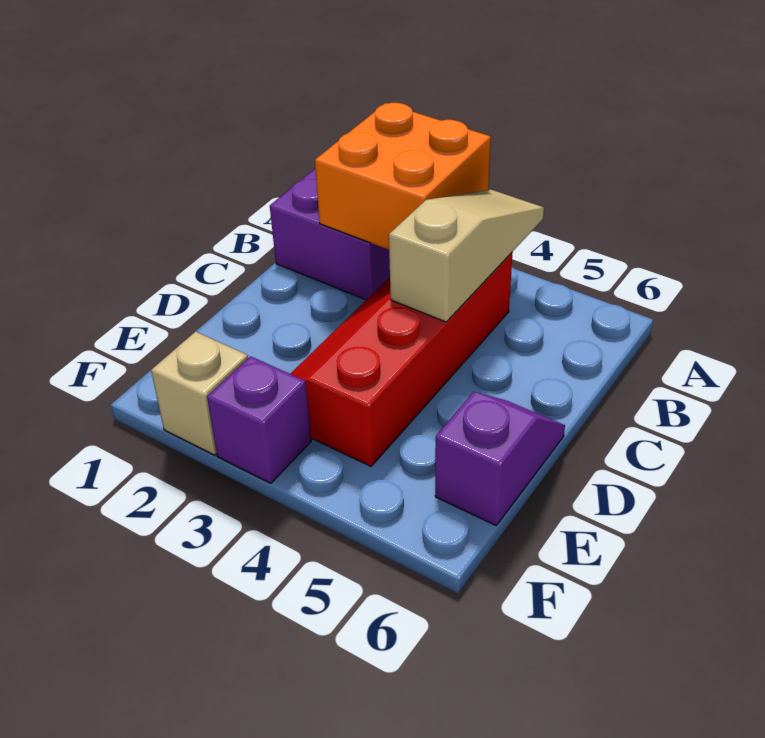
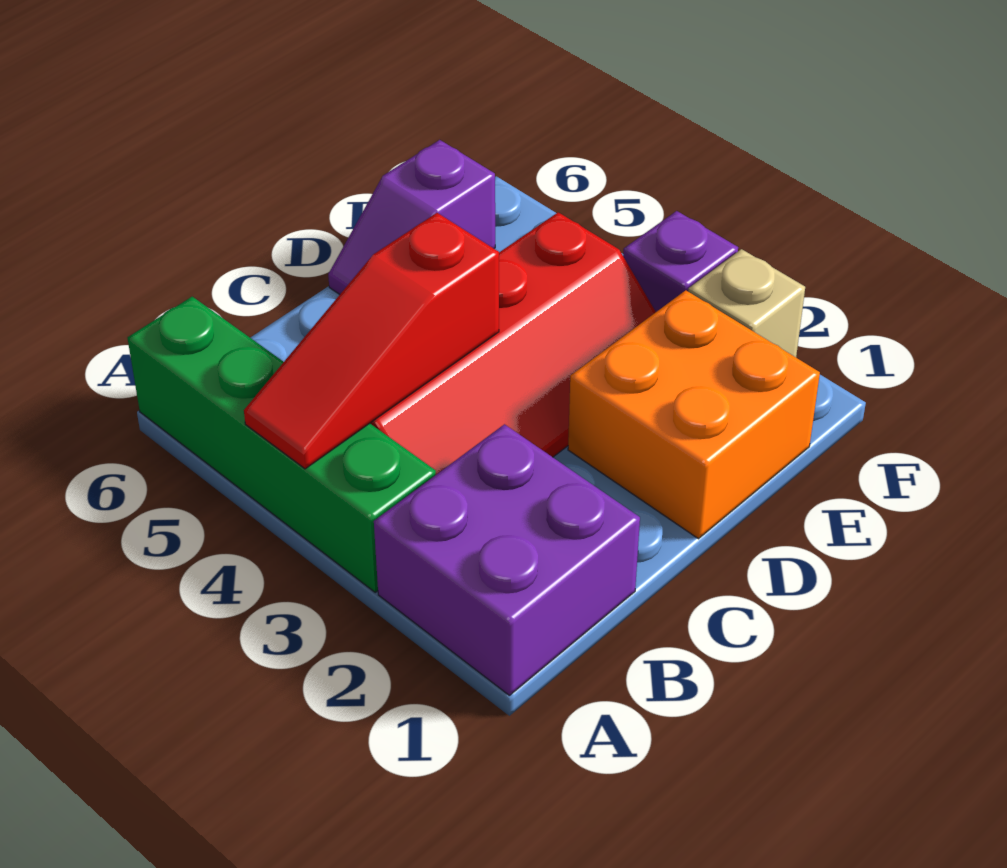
orange 2x2 brick [315,103,491,250] -> orange 2x2 brick moved to [568,290,820,539]
none -> green 1x4 brick [128,297,436,592]
tan 1x3 slope [389,190,544,322] -> red 1x3 slope [244,213,499,469]

